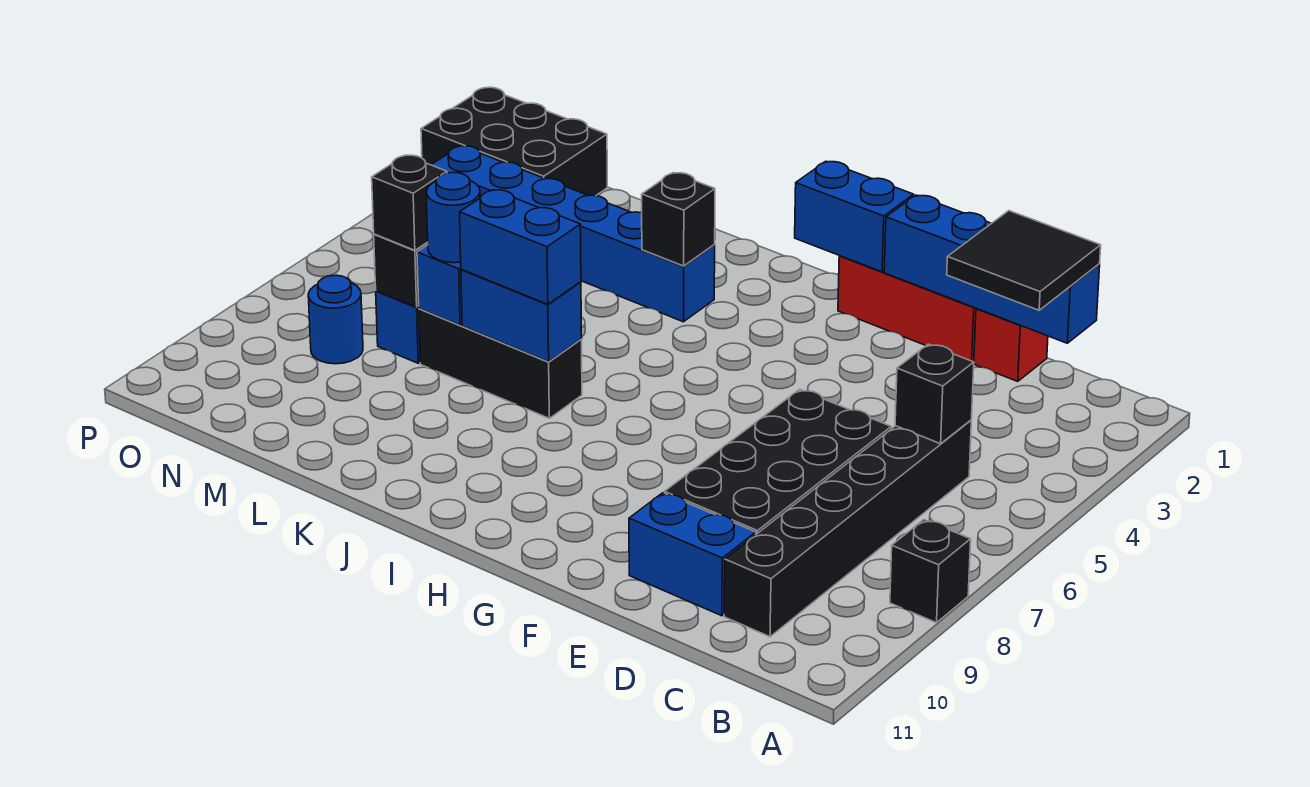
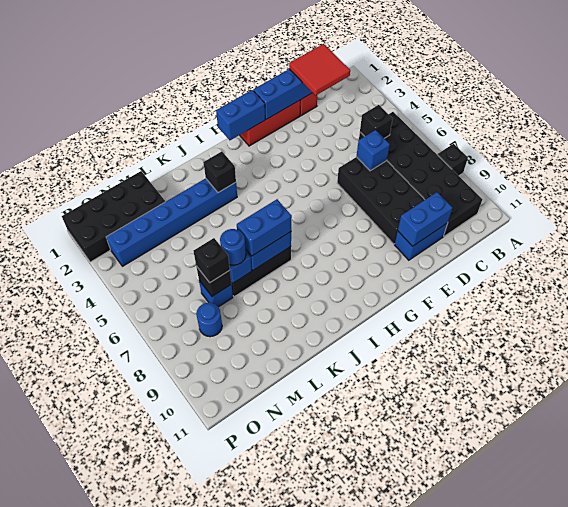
black 2x2 tile [947,211,1101,310] -> red 2x2 tile [289,44,350,96]
black 1x6 brick [724,420,971,637] -> black 2x6 brick [359,112,482,236]
none -> blue 1x1 brick [356,130,390,171]
none -> blue 1x2 brick [398,192,452,246]
black 2x3 brick [421,87,607,196] -> black 2x4 brick [62,171,165,262]

